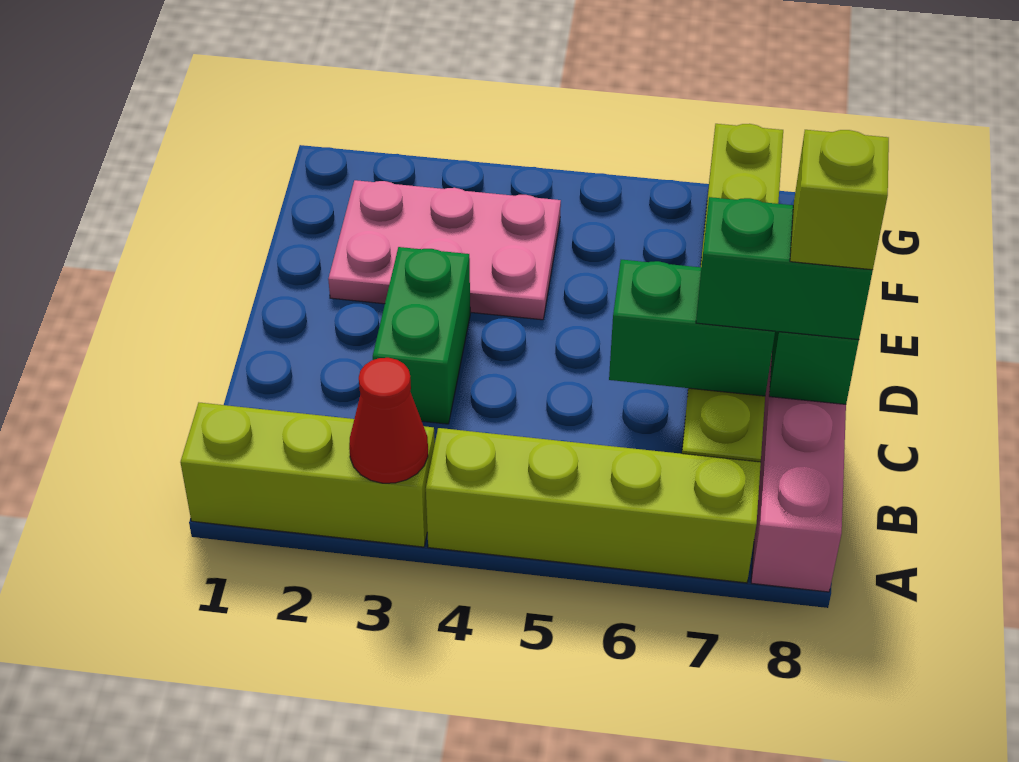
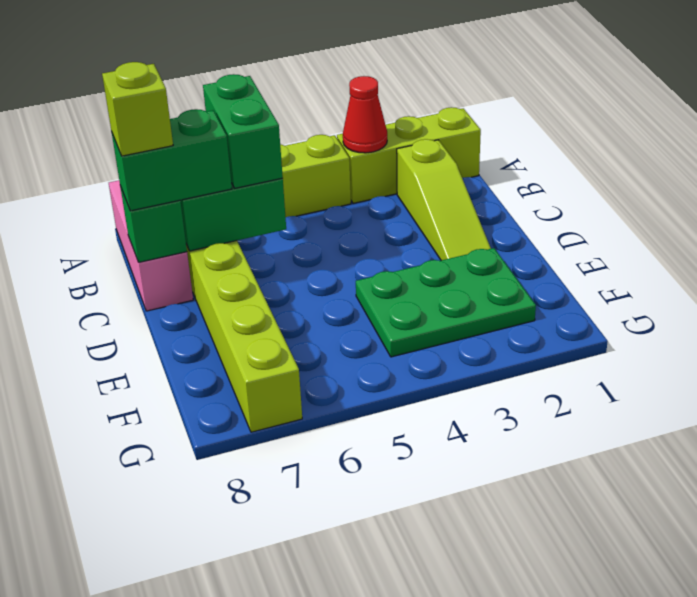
none -> lime 1x3 slope [397,139,491,260]
green 1x2 brick [373,247,470,424] -> green 1x2 brick moved to [203,74,283,188]
pink 2x3 plate [328,180,561,320] -> green 2x3 plate [356,248,536,357]

